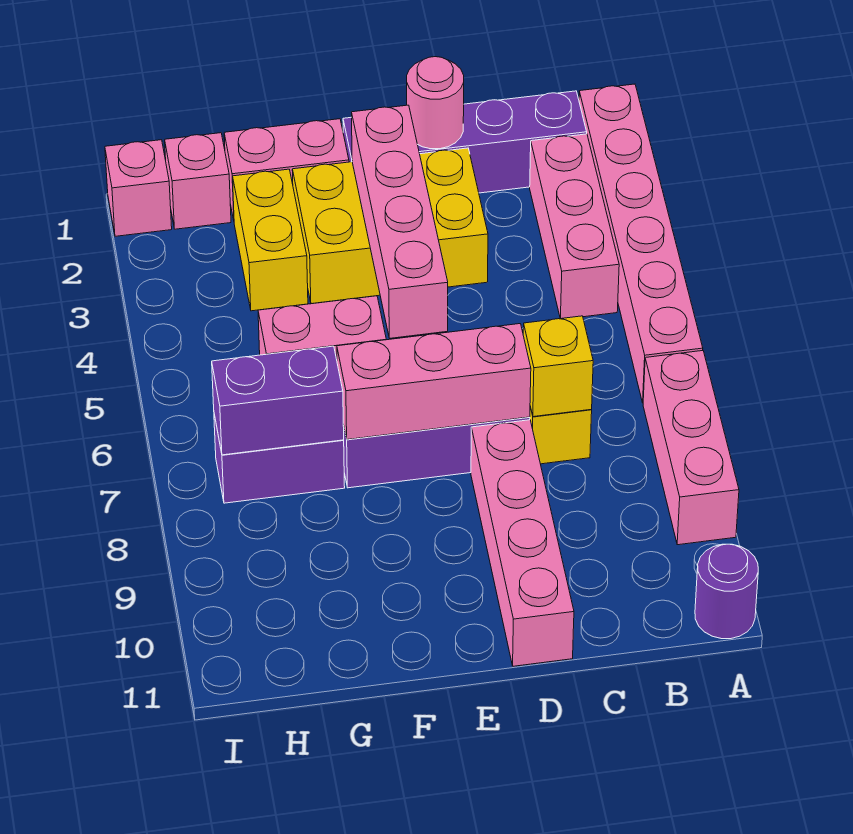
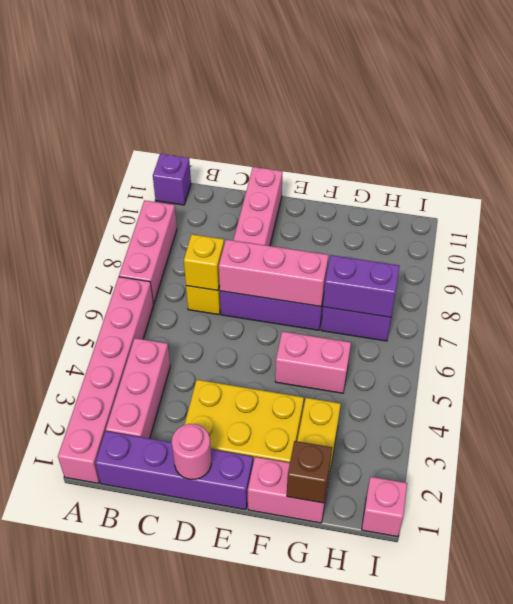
purple 1x1 round brick [695,544,758,639] -> purple 1x1 brick [153,154,191,205]
pink 1x4 brick [352,105,448,338] -> none
none -> brown 1x1 brick [287,441,332,503]
pink 1x1 brick [165,133,231,229] -> none

